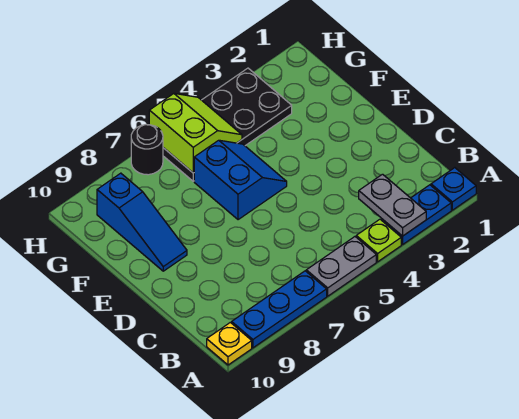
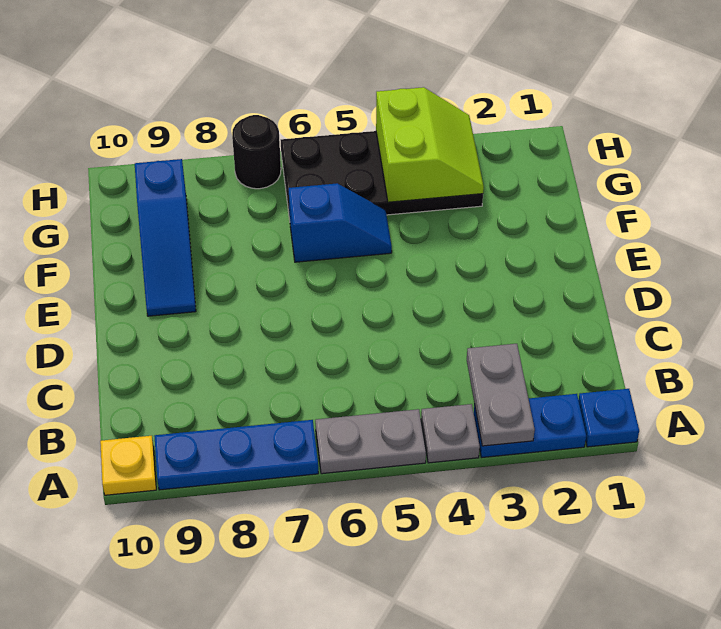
lime 1x1 plate [356,219,401,262] -> grey 1x1 plate [421,404,480,463]
blue 2x2 slope [194,140,287,220] -> blue 1x2 slope [289,183,392,262]
lime 2x2 slope [149,93,242,173] -> lime 2x2 slope moved to [376,87,484,202]

